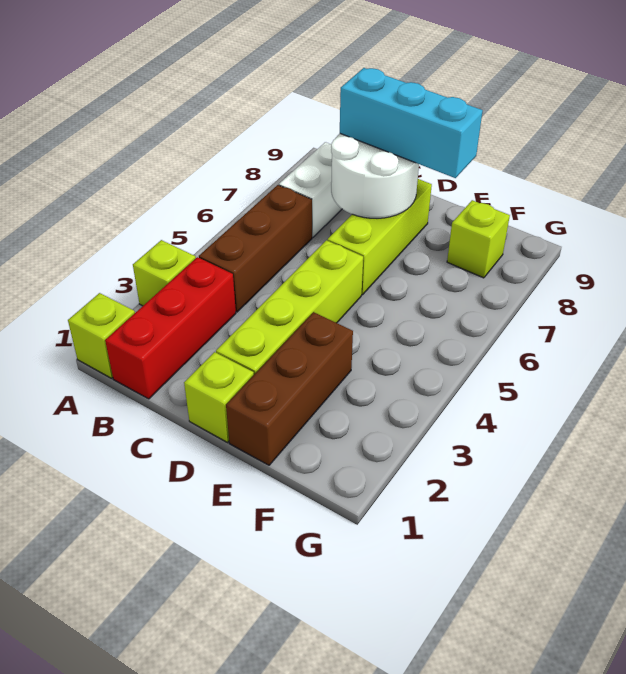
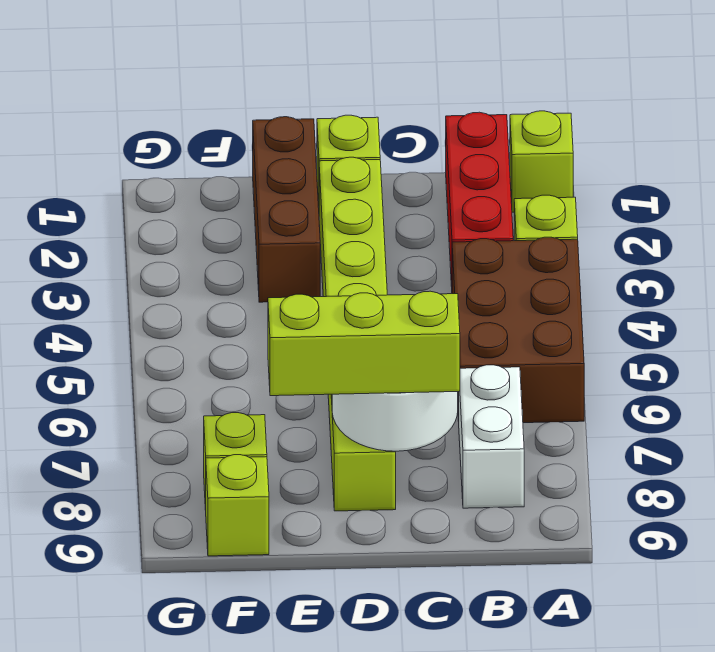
brown 1x3 brick [199,185,312,312] -> brown 2x3 brick [452,237,584,423]
cyan 1x3 brick [340,68,483,178] -> lime 1x3 brick [268,291,460,396]
none -> lime 1x1 brick [206,455,269,556]

